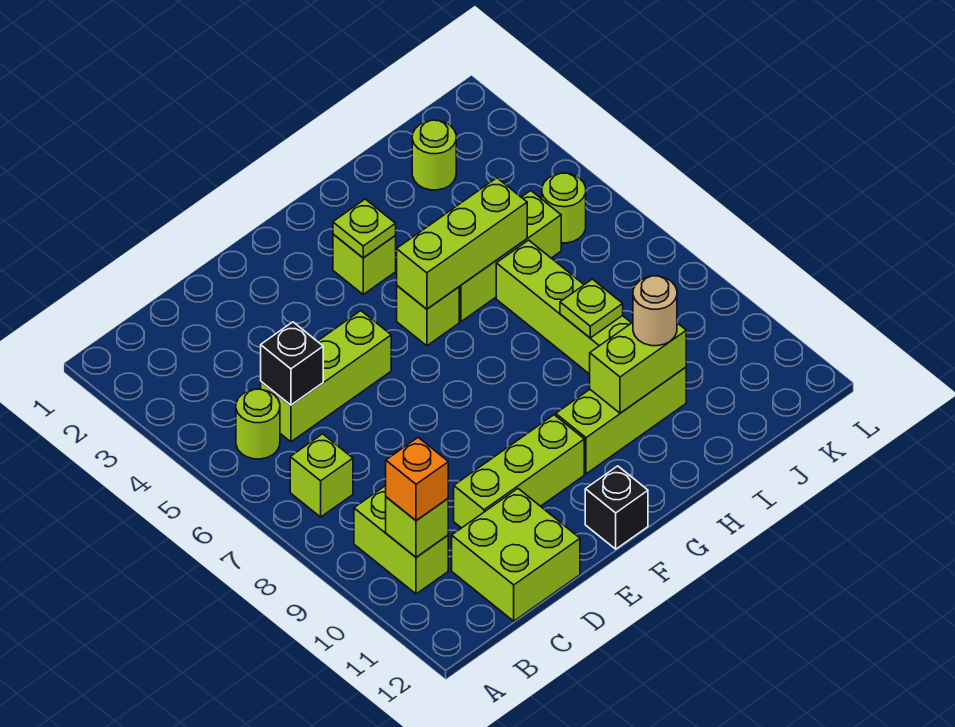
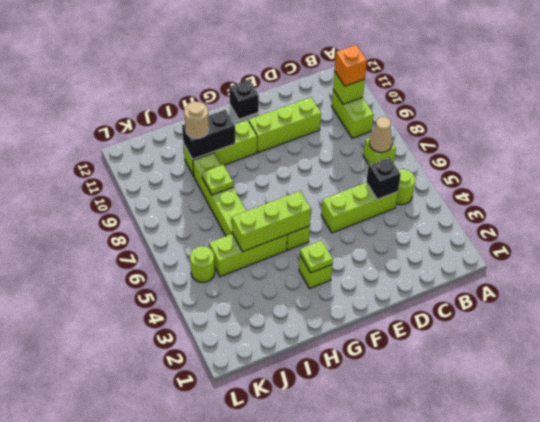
none -> tan 1x1 cone [369,117,392,152]
lime 2x2 brick [452,489,580,621] -> none
lime 1x2 brick [590,323,686,413] -> black 1x2 brick [182,110,235,159]
lime 1x1 round brick [412,120,456,190] -> none

